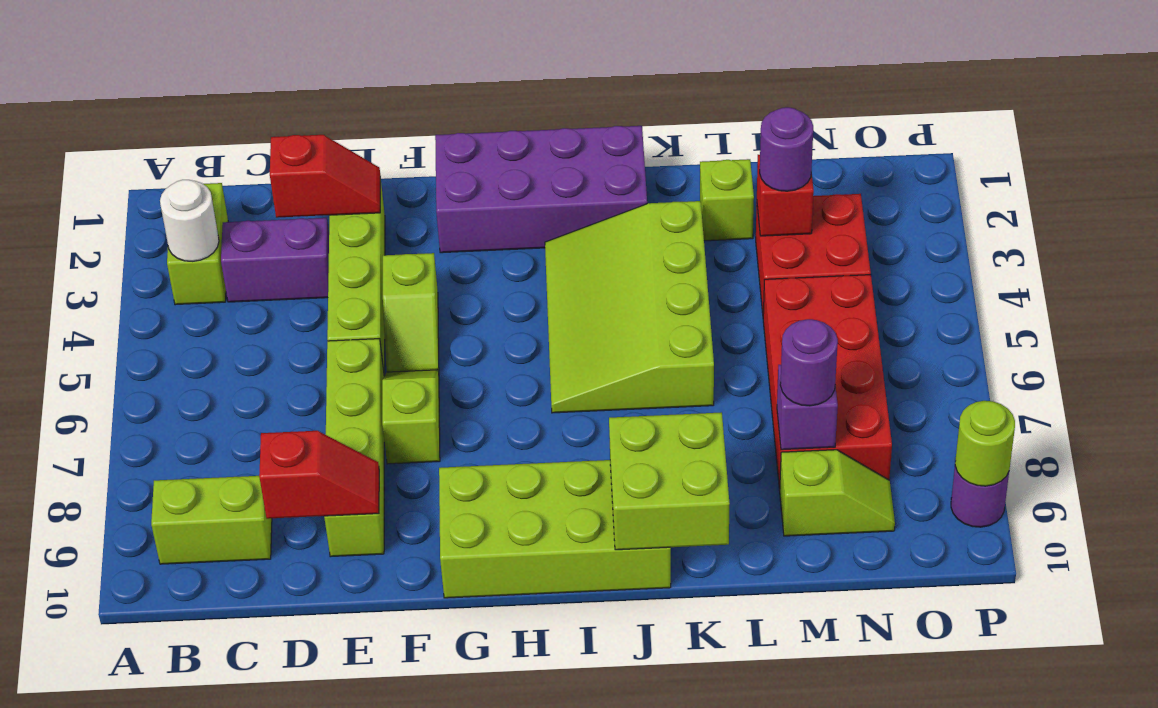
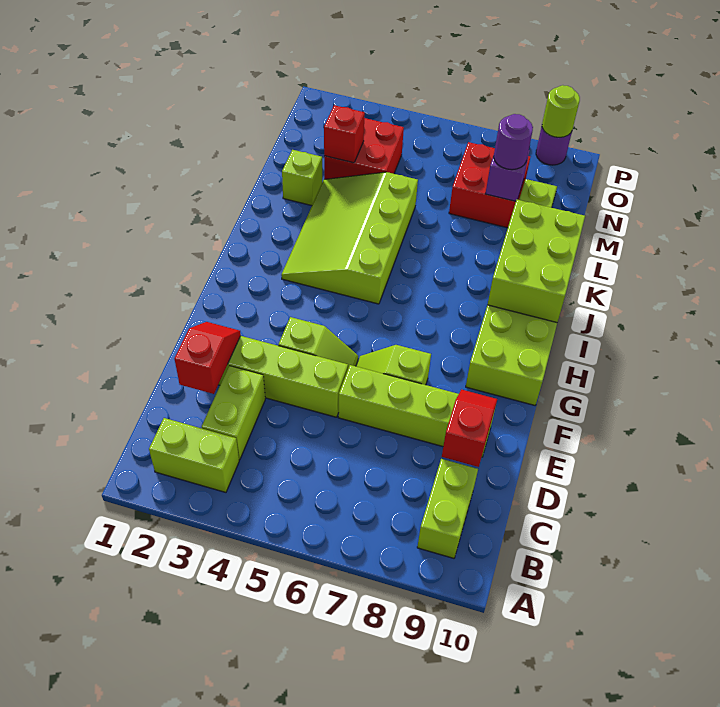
white 1x1 round brick [160,180,219,261] -> none
purple 1x2 brick [221,218,329,302] -> lime 1x2 brick [202,366,265,460]
purple 2x4 brick [435,126,647,253] -> none
lime 3x4 slope [545,201,714,413] -> lime 3x4 slope turned to [281,172,418,304]
lime 2x2 brick [609,412,730,550] -> lime 2x3 brick [488,199,585,322]
purple 1x1 round brick [760,107,813,191] -> none
red 2x4 brick [763,275,892,490] -> red 2x2 brick [449,142,530,228]

